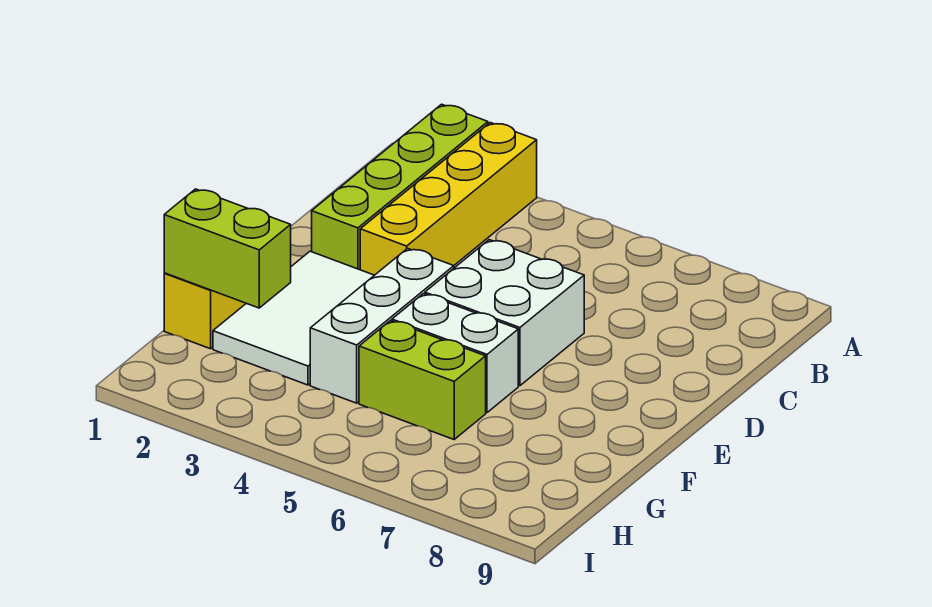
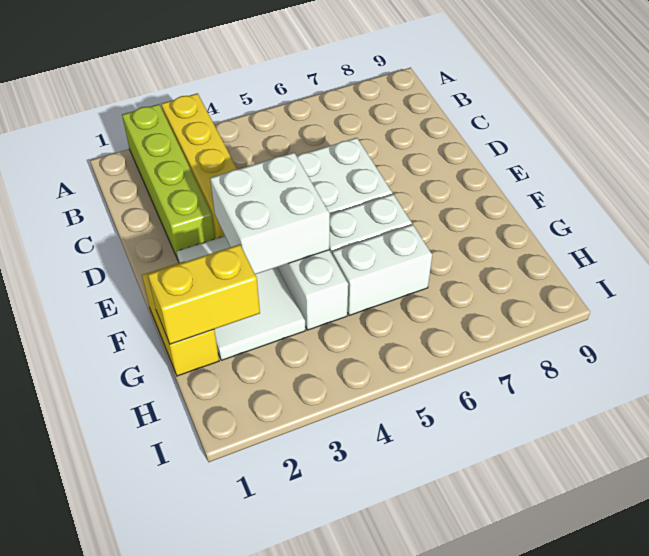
none -> white 2x2 brick [210,152,330,274]
lime 1x2 brick [164,189,291,308] -> yellow 1x2 brick [148,244,260,344]
lime 1x2 brick [359,321,486,439] -> white 1x2 brick [332,224,432,315]

